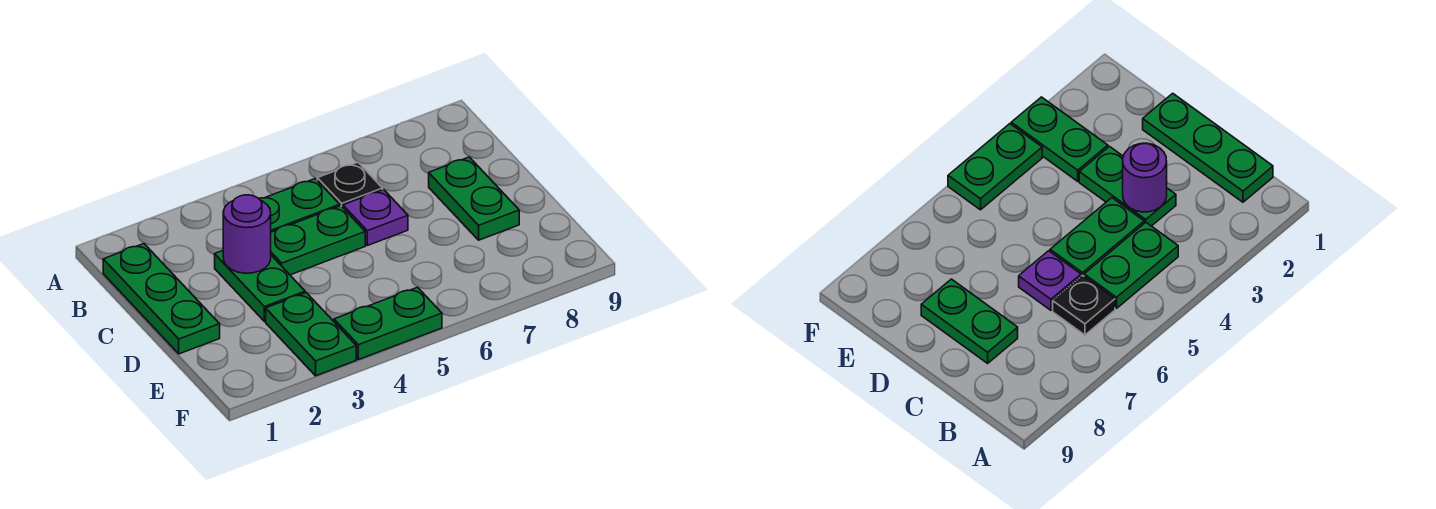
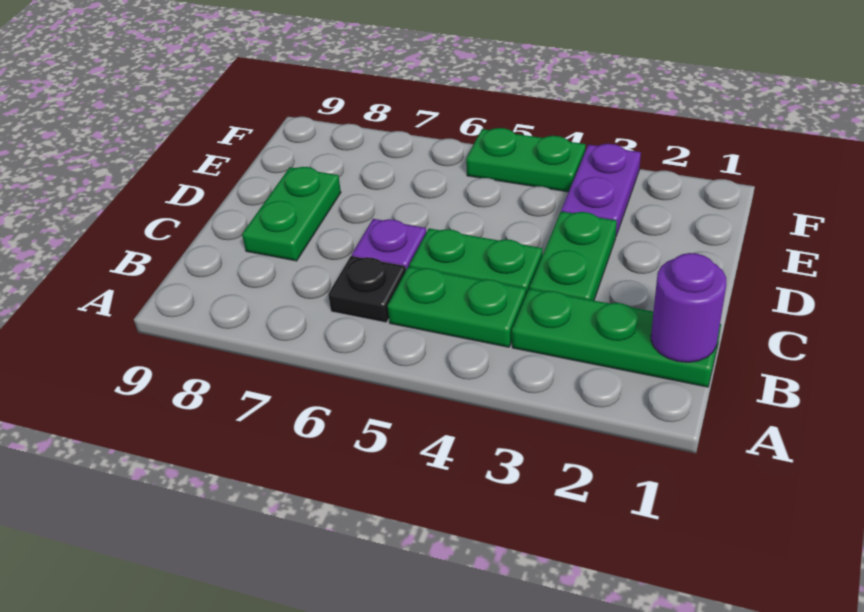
green 1x3 plate [103,244,220,354] -> green 1x3 plate turned to [512,289,721,387]
purple 1x1 round brick [223,195,271,273] -> purple 1x1 round brick moved to [651,253,726,362]
green 1x2 plate [266,293,356,376] -> purple 1x2 plate [561,144,641,236]

